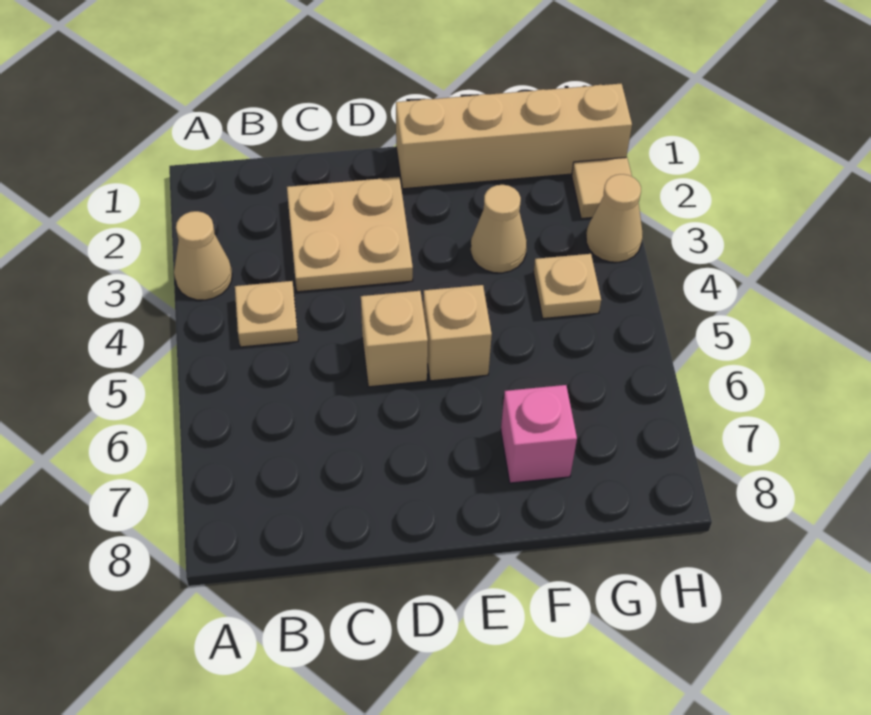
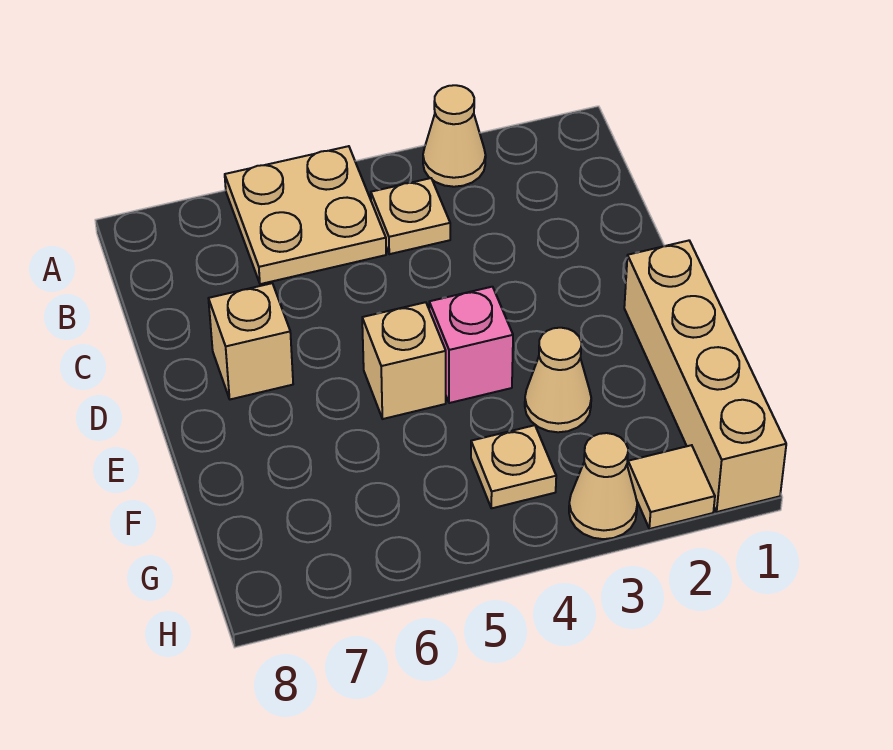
tan 2x2 plate [287,177,413,292] -> tan 2x2 plate moved to [225,146,386,284]
tan 1x1 brick [361,291,428,387] -> tan 1x1 brick moved to [208,283,293,399]
pink 1x1 brick [501,385,577,483] -> pink 1x1 brick moved to [429,287,513,403]

